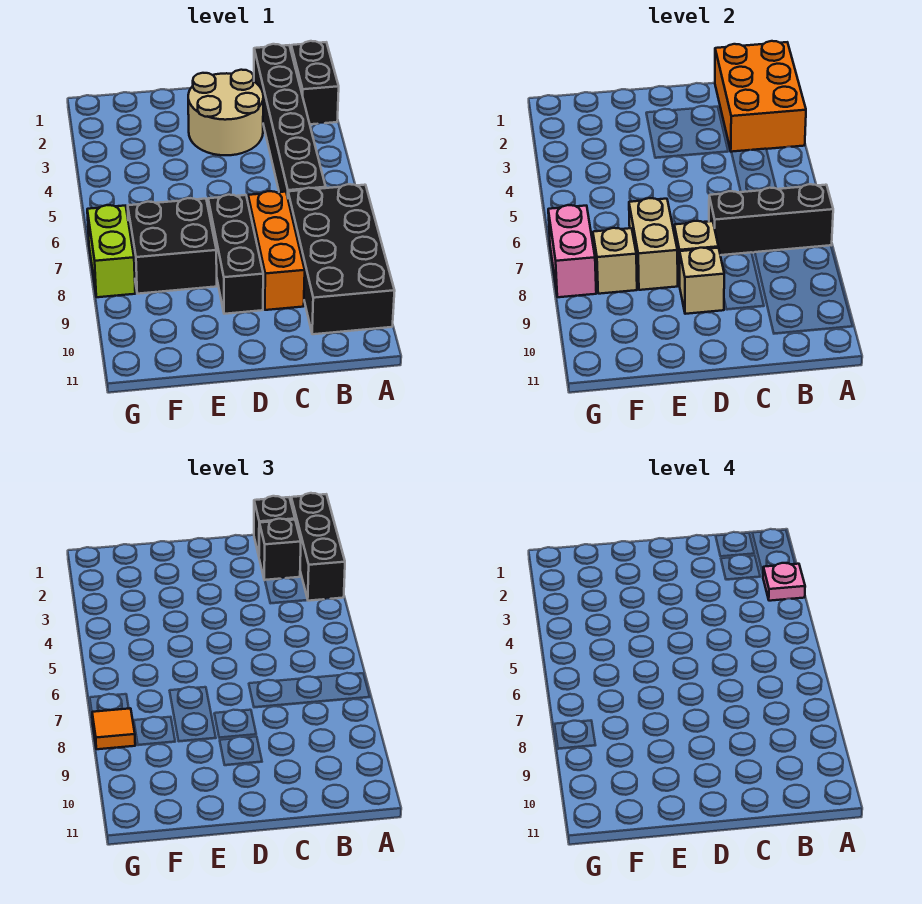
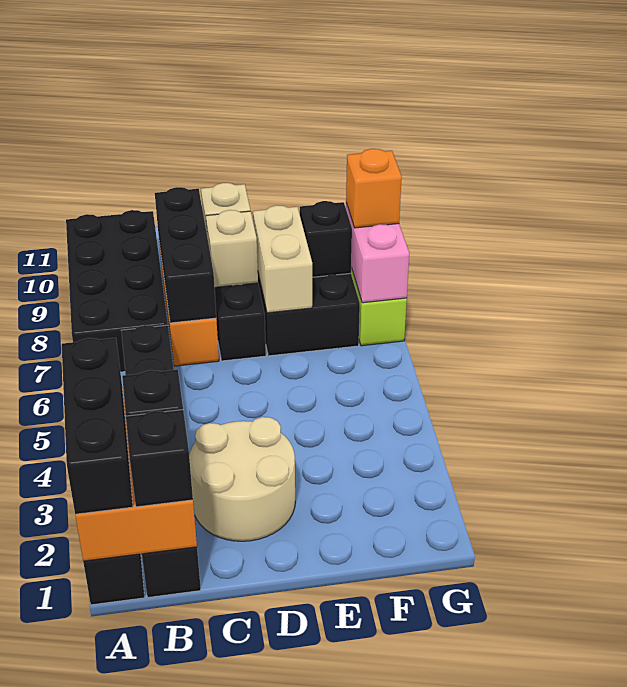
pink 1x1 plate [763,563,805,601] -> none
black 1x3 brick [709,184,833,255] -> black 1x3 brick turned to [155,187,216,323]
tan 1x1 brick [593,228,637,294] -> black 1x1 brick [300,201,352,277]
orange 1x1 tile [92,708,135,749] -> orange 1x1 brick [346,149,402,228]

